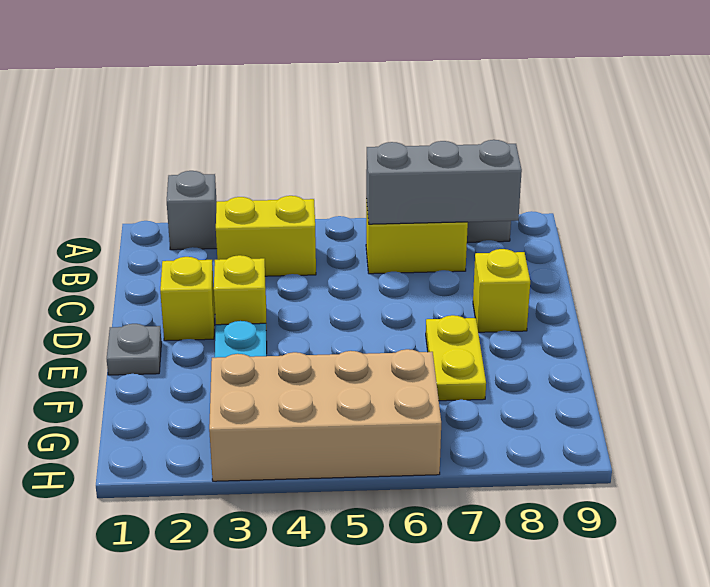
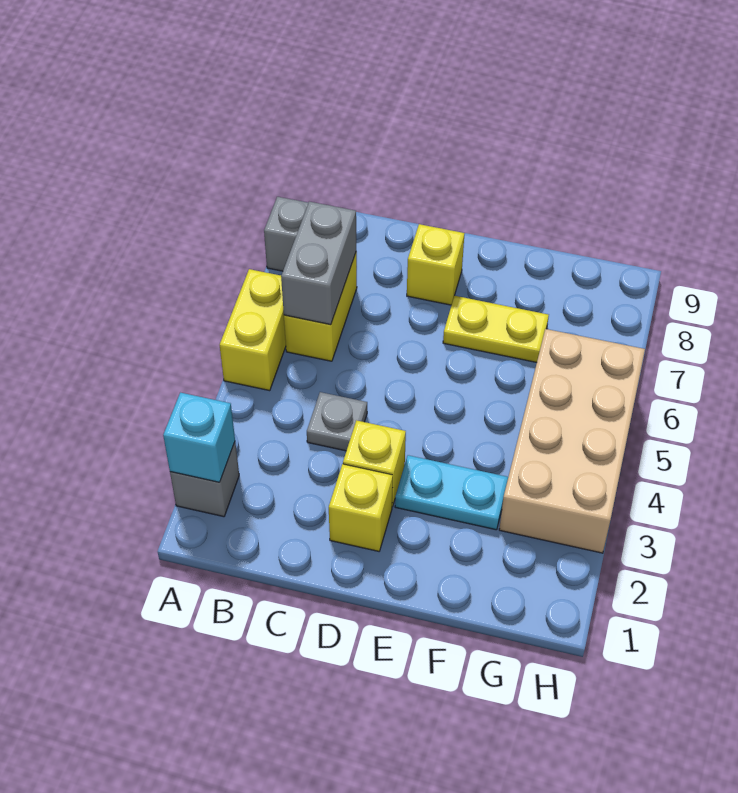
none -> cyan 1x1 brick [163,393,235,482]
yellow 1x2 brick [216,196,316,276] -> yellow 1x2 brick moved to [220,269,286,391]
grey 1x3 brick [366,140,522,224] -> grey 1x2 brick [281,202,356,325]
grey 1x1 plate [107,324,161,375] -> grey 1x1 plate moved to [307,392,367,451]

